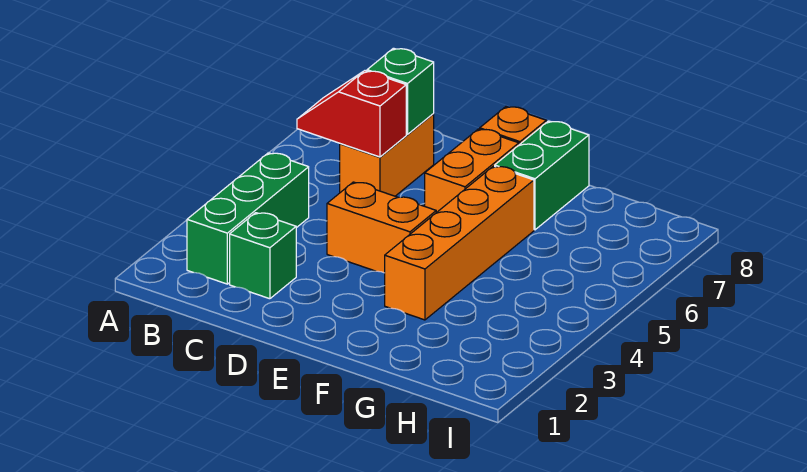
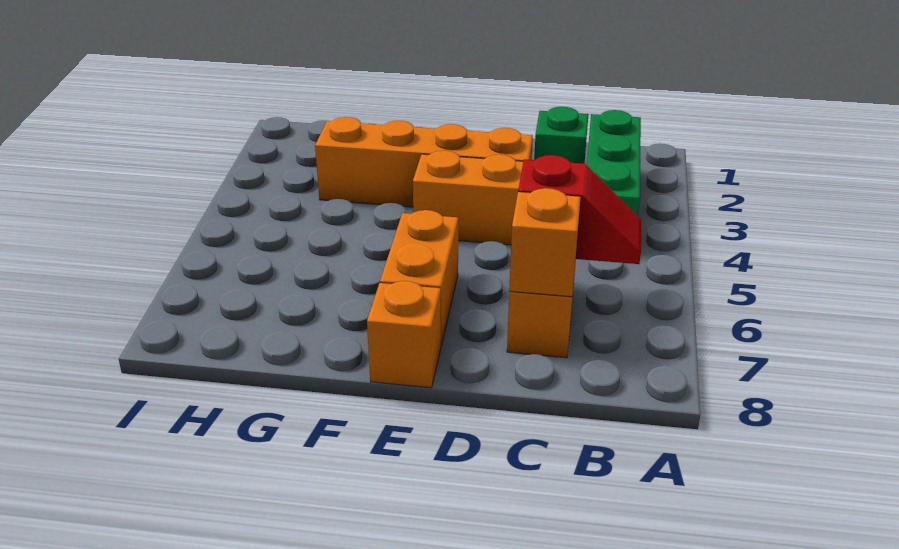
green 1x1 brick [367,48,434,134] -> orange 1x1 brick [509,188,581,297]
orange 1x4 brick [385,166,534,320] -> orange 1x4 brick turned to [315,117,533,207]
green 1x2 brick [495,121,589,230] -> none

